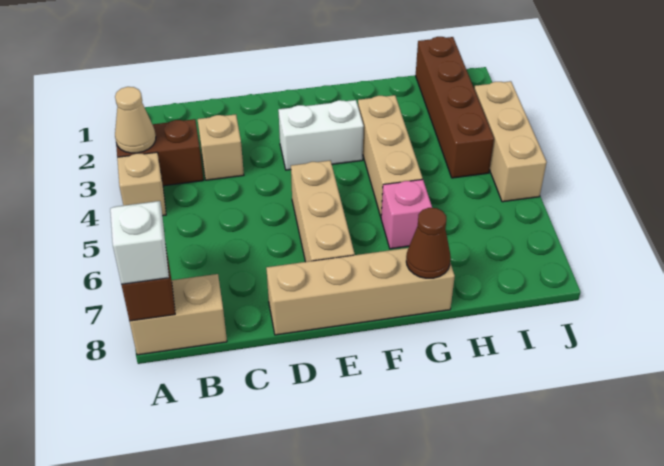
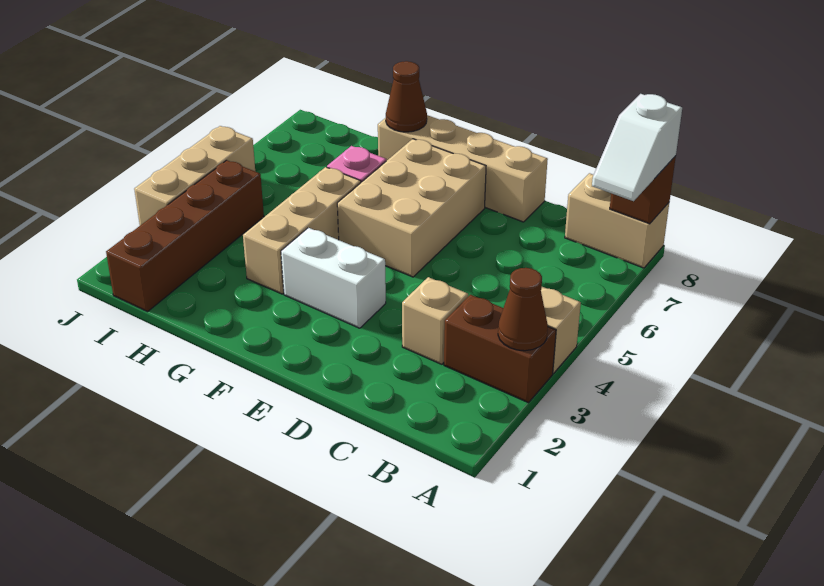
tan 1x1 cone [115,87,156,153] -> brown 1x1 cone [498,268,548,351]
tan 1x3 brick [291,161,355,262] -> tan 2x3 brick [337,139,486,277]

